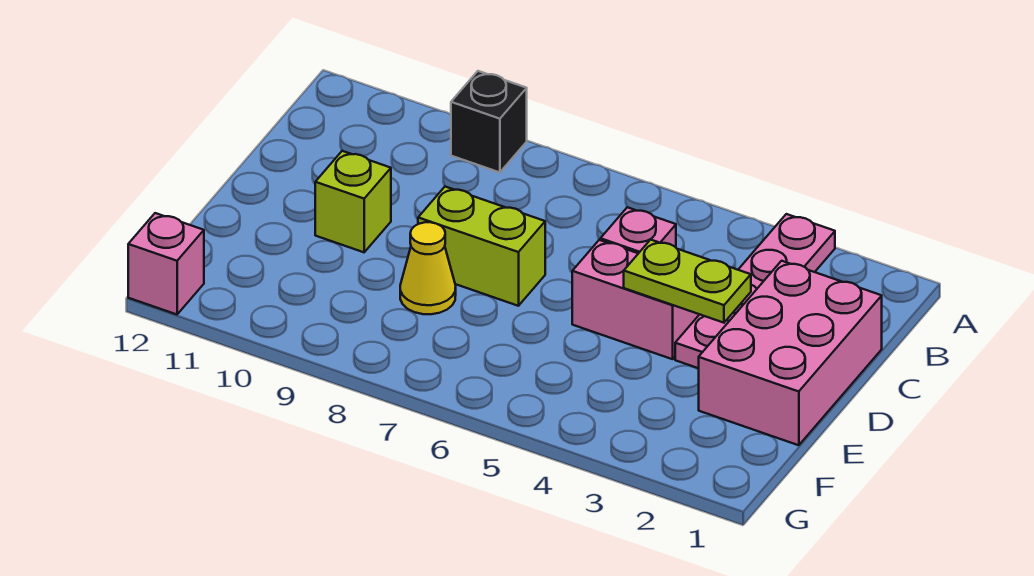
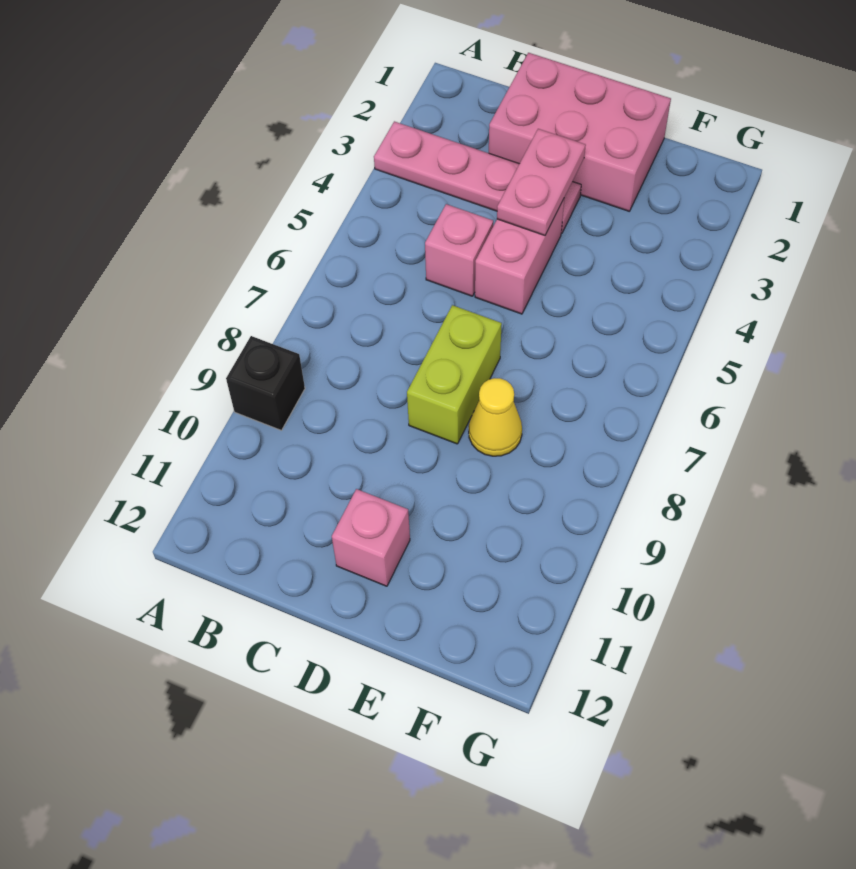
lime 1x2 plate [624,240,751,323] -> pink 1x2 plate [497,129,586,235]
lime 1x1 brick [315,151,391,252] -> none
pink 1x1 brick [128,213,204,314] -> pink 1x1 brick moved to [332,489,410,586]

